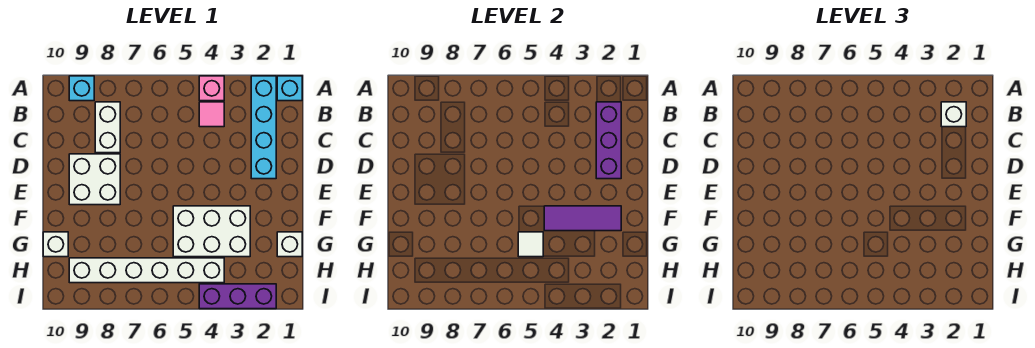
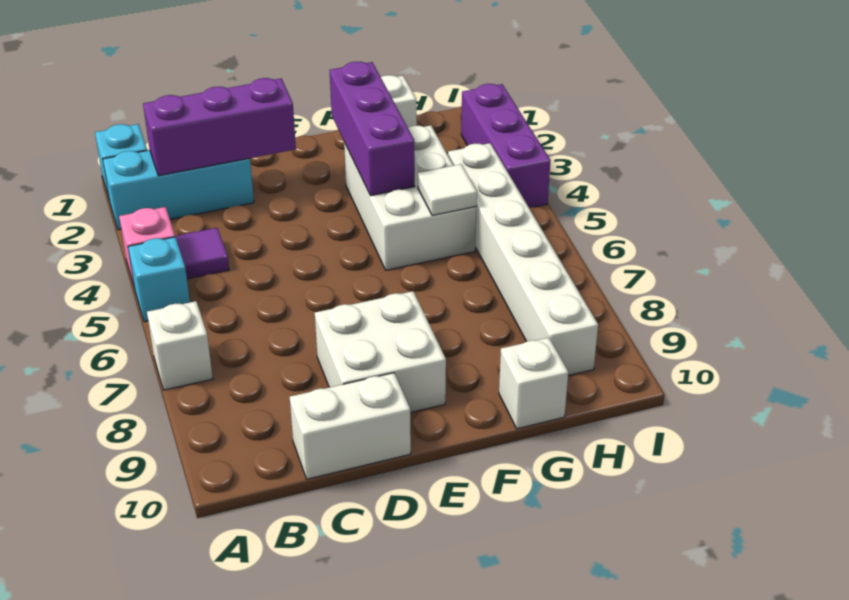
cyan 1x4 brick [251,76,276,179] -> cyan 1x3 brick [103,150,254,230]
cyan 1x1 brick [69,76,94,101] -> cyan 1x1 brick moved to [128,237,190,322]
white 1x1 brick [941,102,966,127] -> white 1x1 brick moved to [147,301,213,390]
pink 1x1 tile [199,102,224,127] -> purple 1x1 tile [175,228,229,279]
white 1x2 brick [95,102,120,153] -> white 1x2 brick moved to [290,373,411,479]
purple 1x3 tile [544,206,621,231] -> purple 1x3 brick [330,62,415,196]

